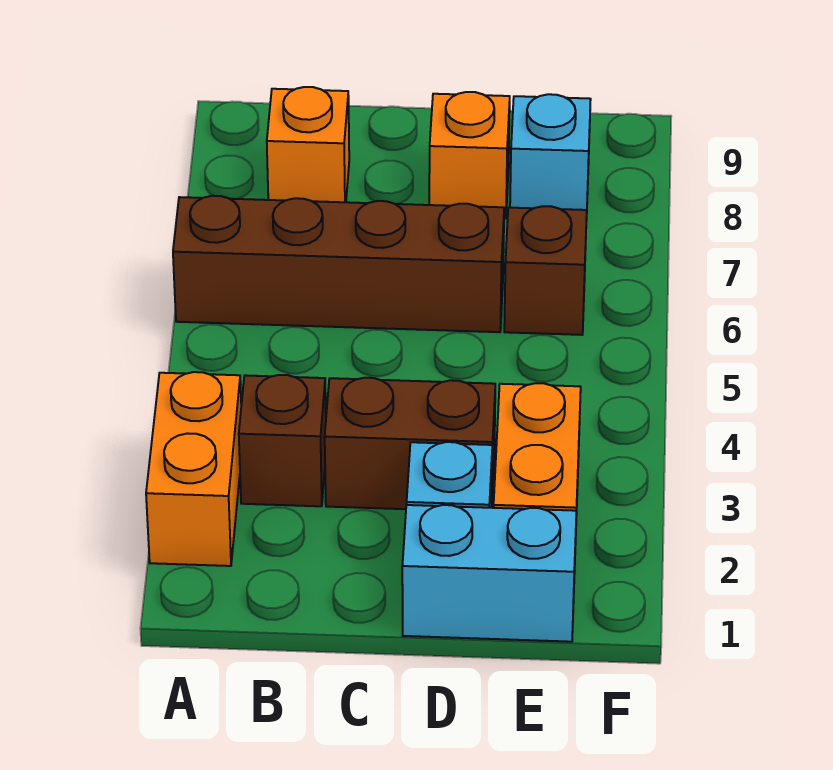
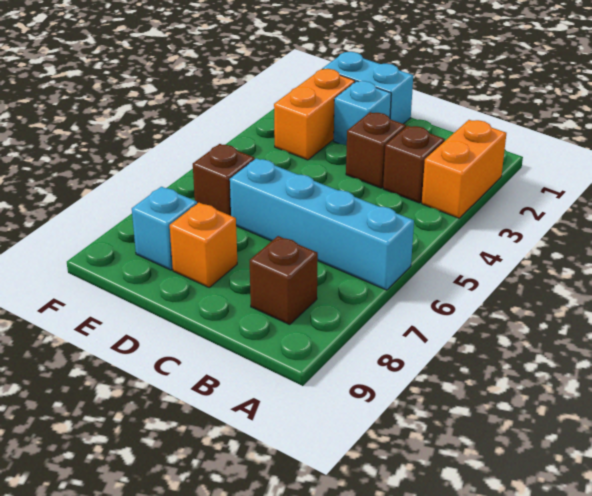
brown 1x4 brick [173,196,504,332] -> cyan 1x4 brick [230,158,414,290]
orange 1x1 brick [267,87,349,202] -> brown 1x1 brick [250,236,318,324]
brown 1x2 brick [325,378,495,509] -> brown 1x1 brick [346,112,406,188]

